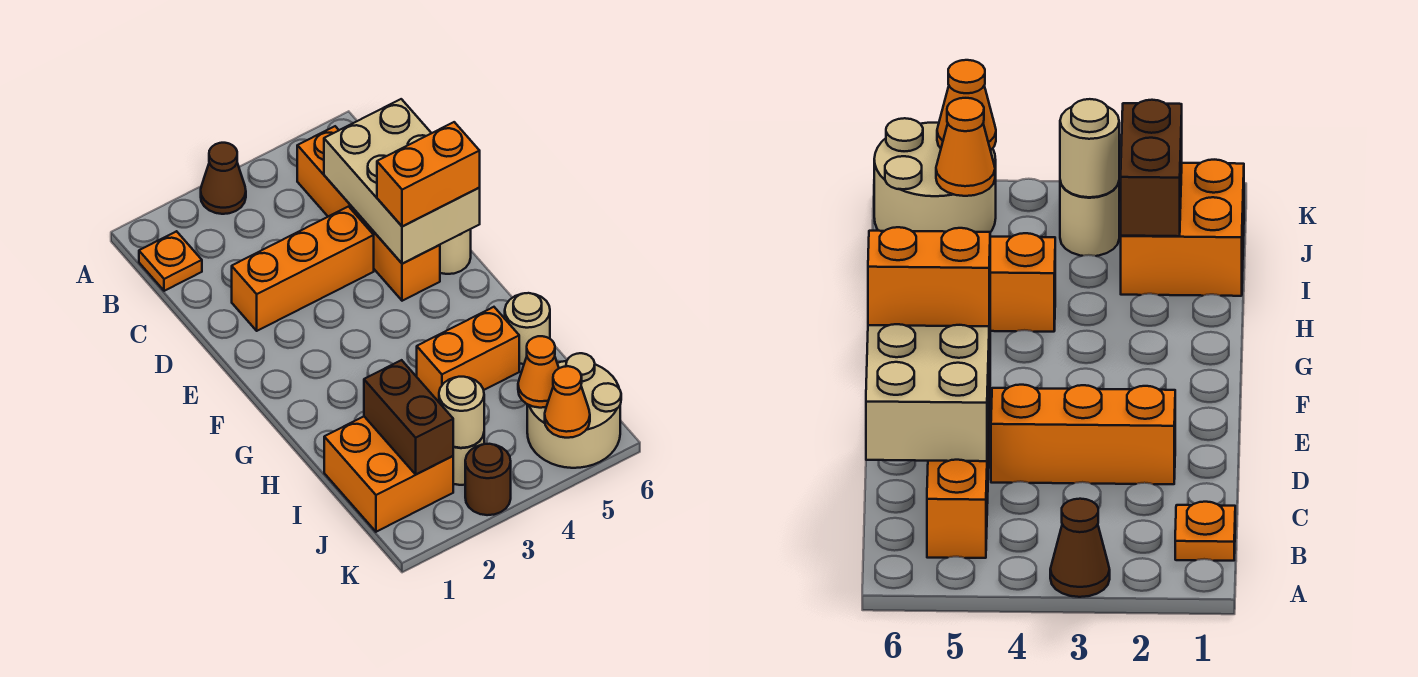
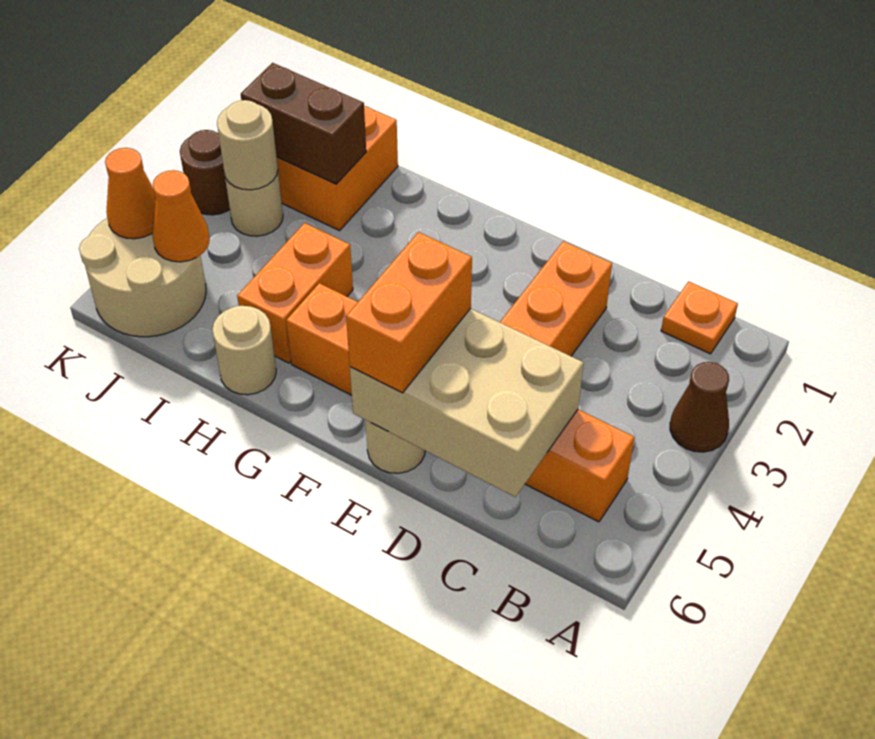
orange 1x4 brick [297,126,440,301] -> orange 1x6 brick [286,283,634,522]

